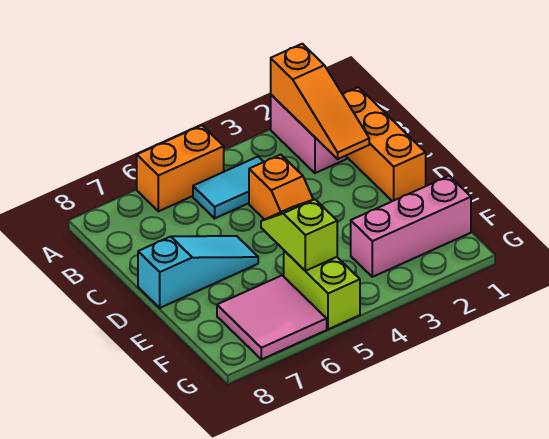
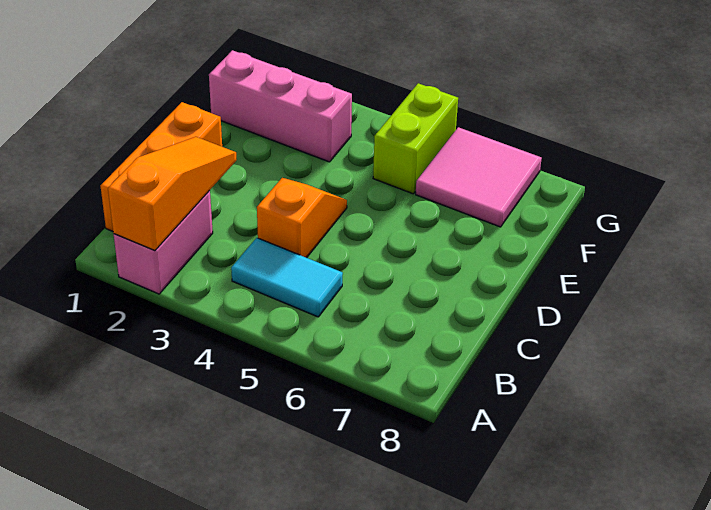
orange 1x2 brick [137,125,224,211] -> none
cyan 1x3 slope [138,236,258,308] -> none
lime 1x2 slope [261,199,337,271] -> none

